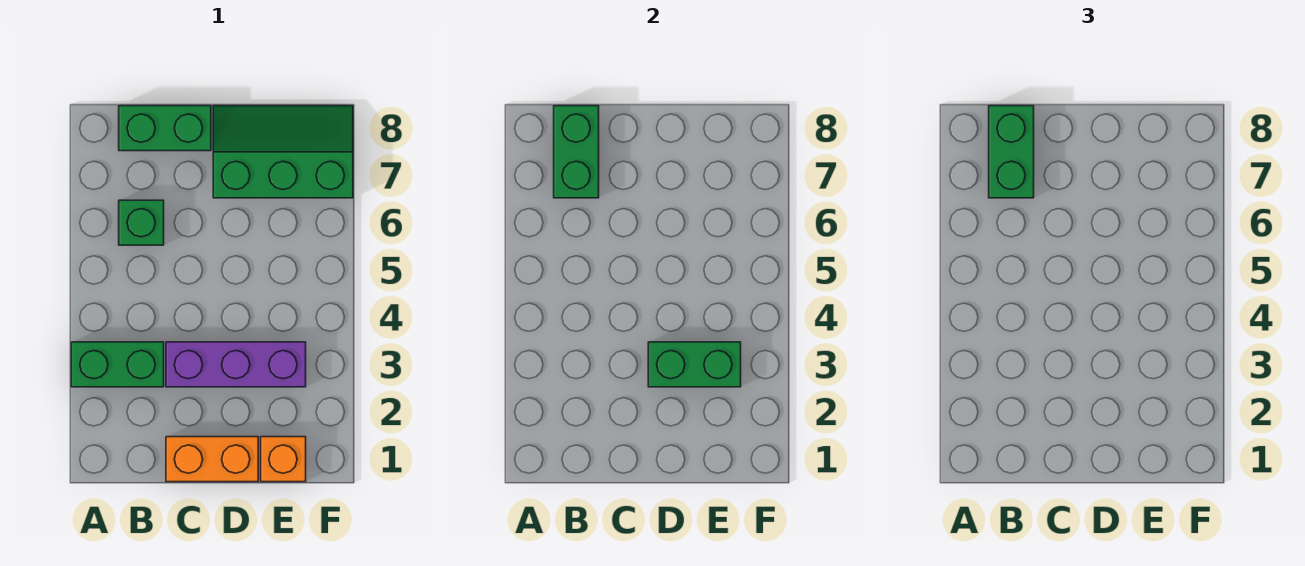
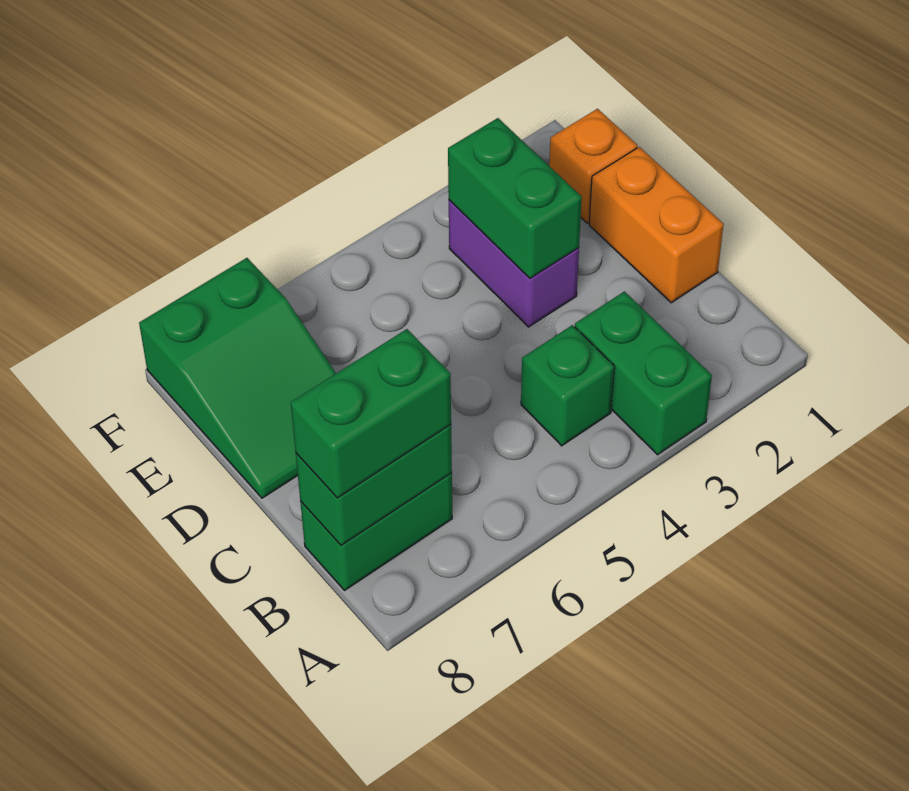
green 1x1 brick [119,200,164,245] -> green 1x1 brick moved to [521,325,614,446]
green 1x2 brick [119,106,211,151] -> green 1x2 brick turned to [300,473,452,591]
purple 1x3 brick [166,342,306,387] -> purple 1x2 brick [449,200,579,327]
green 2x3 slope [213,106,353,198] -> green 2x3 slope turned to [139,258,336,498]

